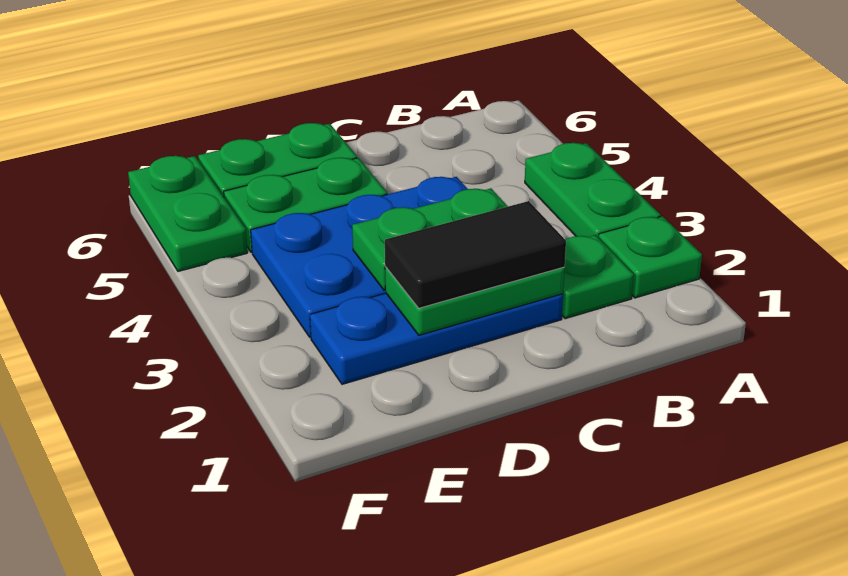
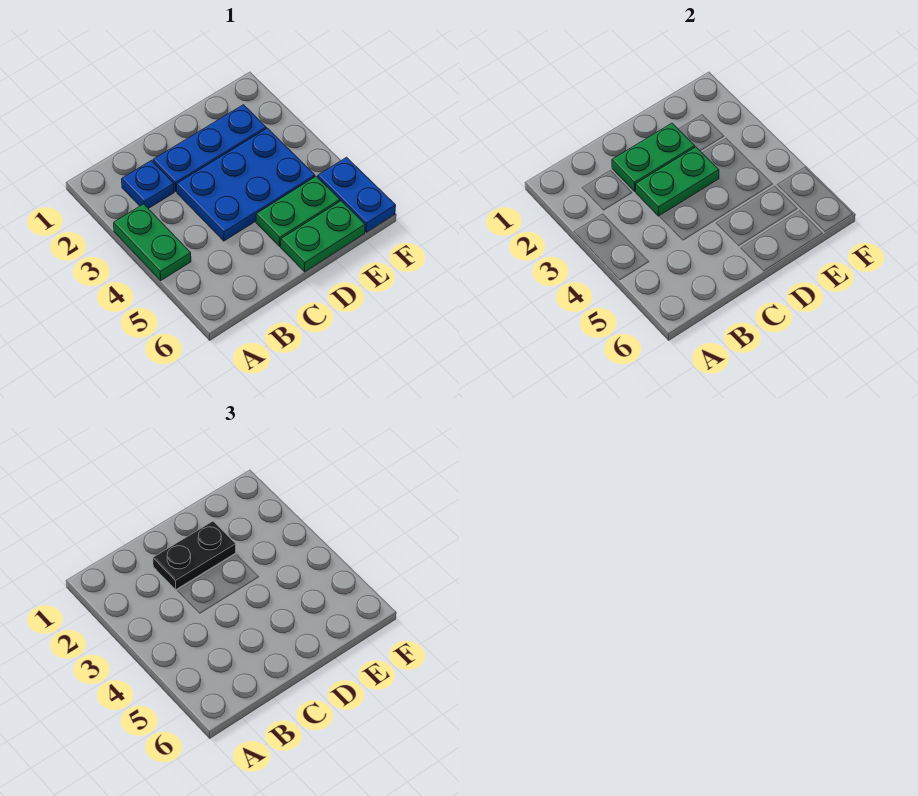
green 1x1 plate [599,216,702,298] -> none
green 1x1 plate [562,235,634,319] -> blue 1x1 plate [122,160,174,209]
black 1x2 tile [385,201,566,308] -> black 1x2 plate [153,521,236,589]
green 1x2 plate [128,156,247,271] -> blue 1x2 plate [318,157,396,232]

